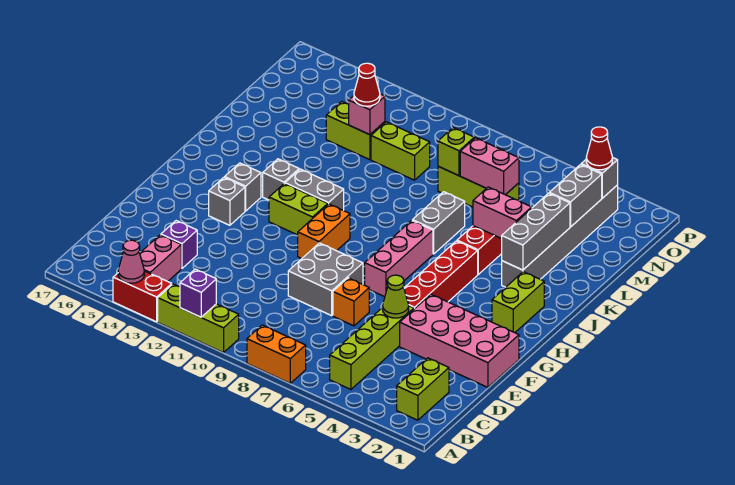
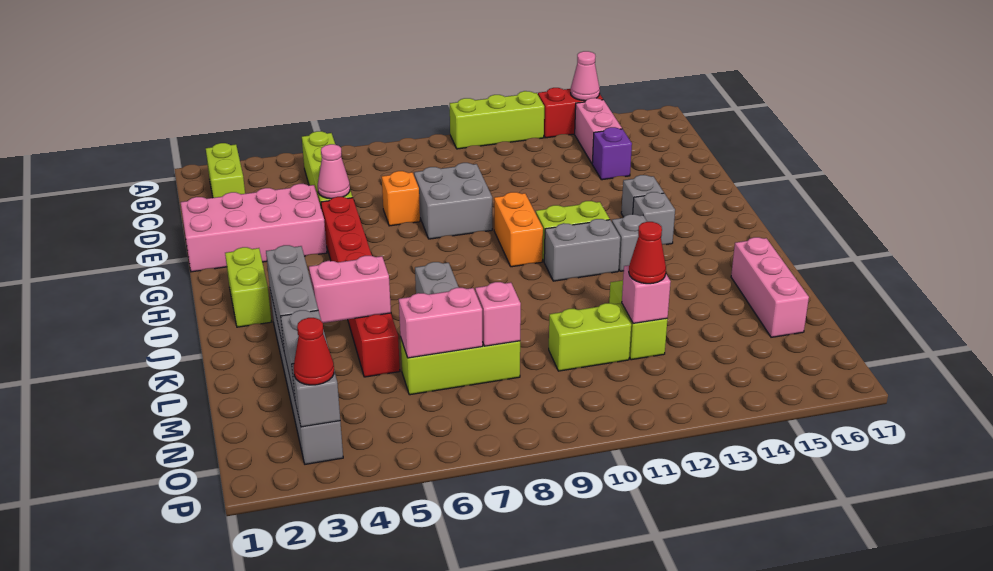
orange 1x2 brick [247,325,306,383] -> none
purple 1x1 brick [180,269,216,317] -> none
lime 1x1 cone [383,275,409,318] -> pink 1x1 cone [318,144,350,199]
pink 1x3 brick [365,220,433,297] -> pink 1x3 brick moved to [731,237,809,337]
lime 1x1 brick [438,128,474,176] -> pink 1x1 brick [475,282,521,346]
lime 1x2 brick [326,101,385,160] -> lime 1x2 brick turned to [609,280,667,360]

